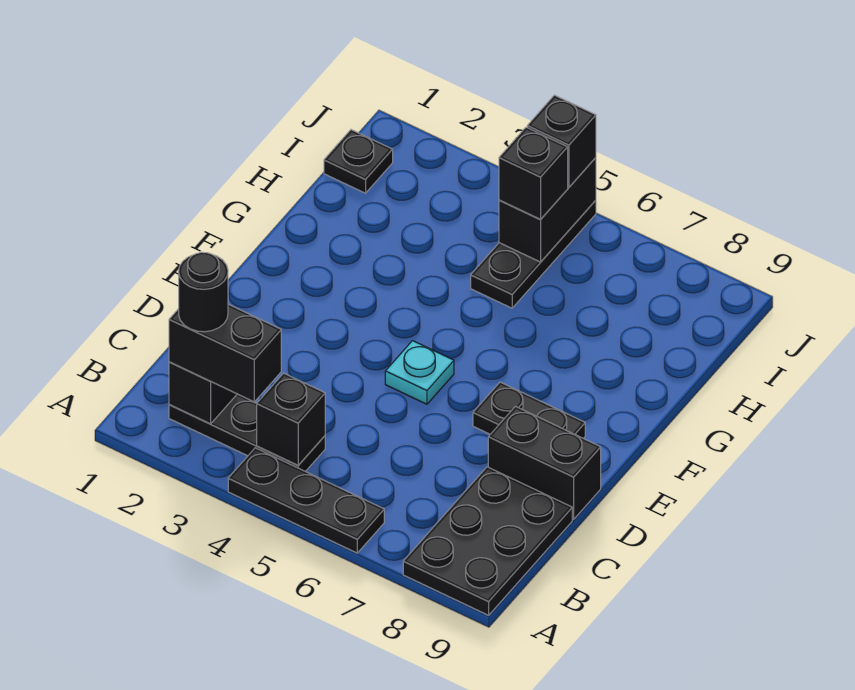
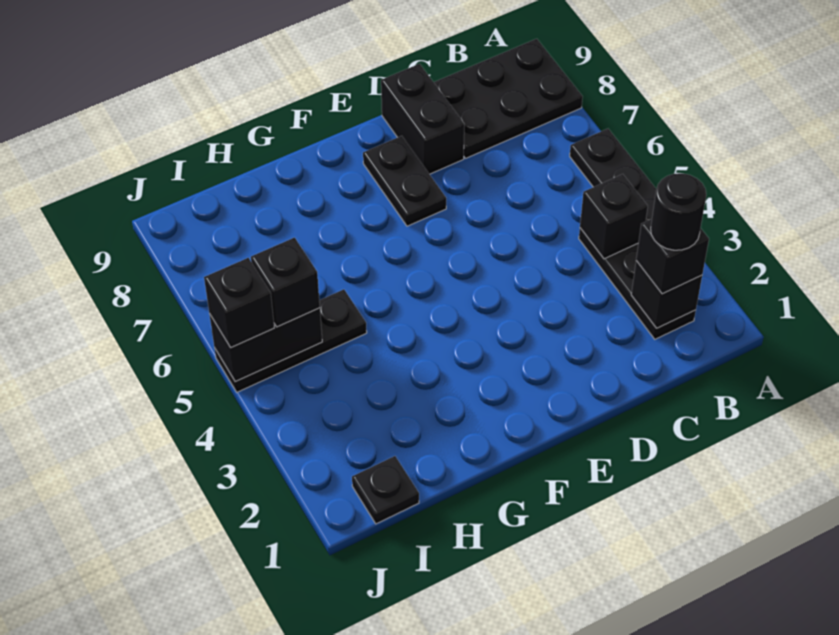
black 1x2 brick [169,304,281,402] -> black 1x1 brick [636,219,709,294]
cyan 1x1 plate [385,341,454,404] -> none

